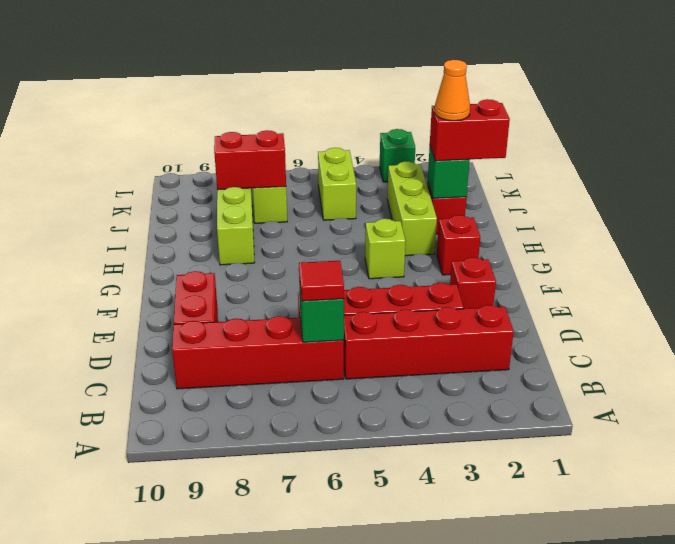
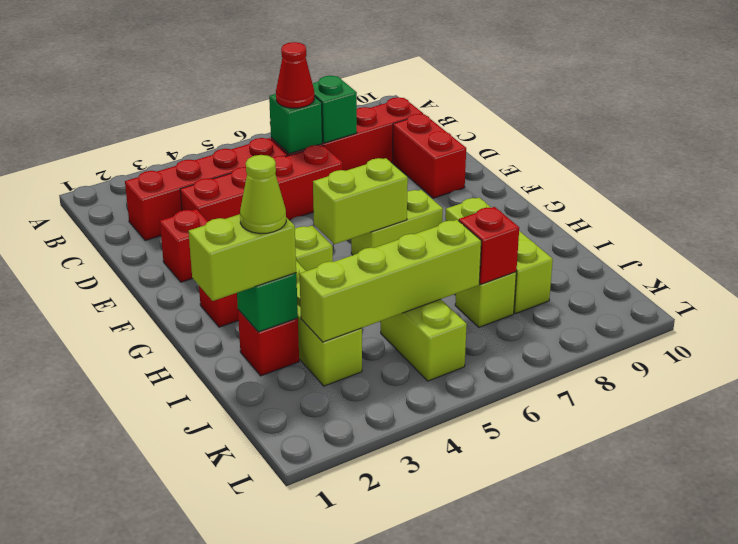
red 1x1 tile [299,261,344,301] -> red 1x1 cone [276,42,314,108]
none -> lime 1x2 brick [313,158,408,244]
none -> lime 1x2 brick [351,190,443,255]
red 1x2 brick [430,99,510,161] -> lime 1x2 brick [189,214,296,301]
orange 1x1 cone [435,60,470,121] -> lime 1x1 cone [240,155,286,234]
none -> lime 1x4 brick [299,220,481,342]
red 1x2 brick [214,130,286,190] -> red 1x1 brick [459,207,519,284]
green 1x1 brick [380,129,415,182] -> green 1x1 brick moved to [313,76,357,143]

